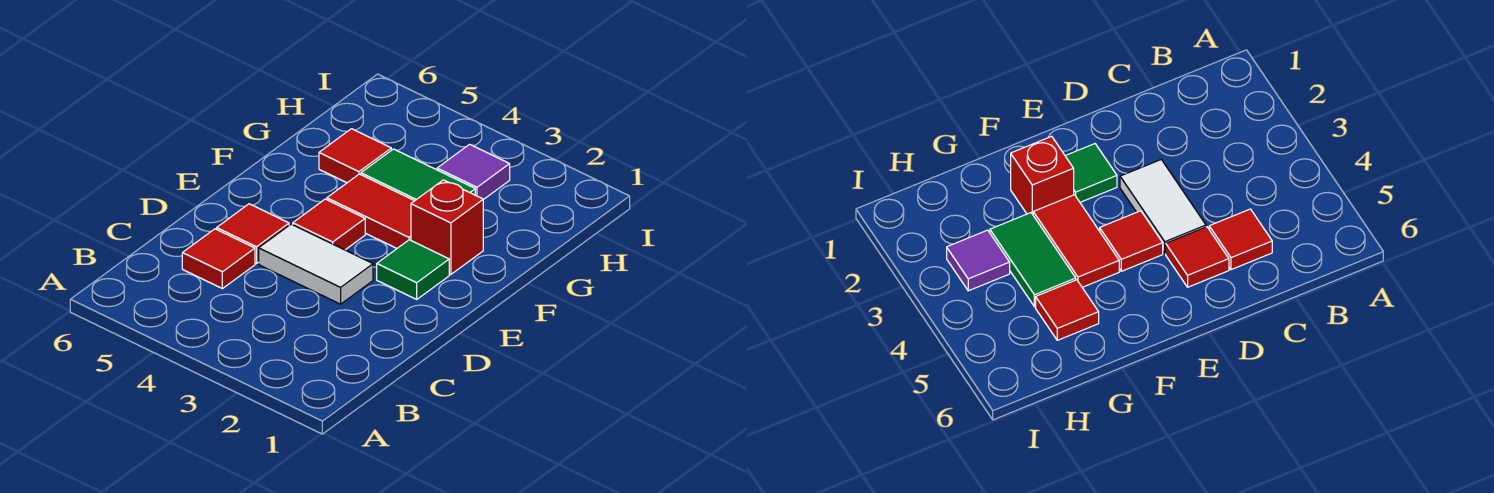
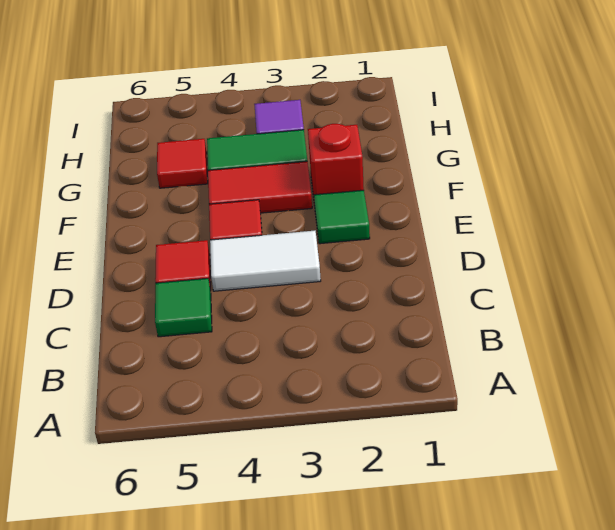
red 1x1 tile [182,229,255,289] -> green 1x1 tile [155,278,212,337]

